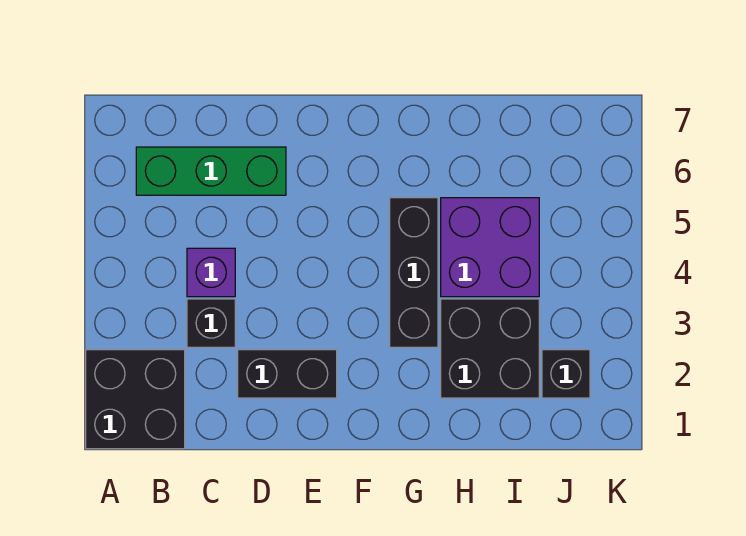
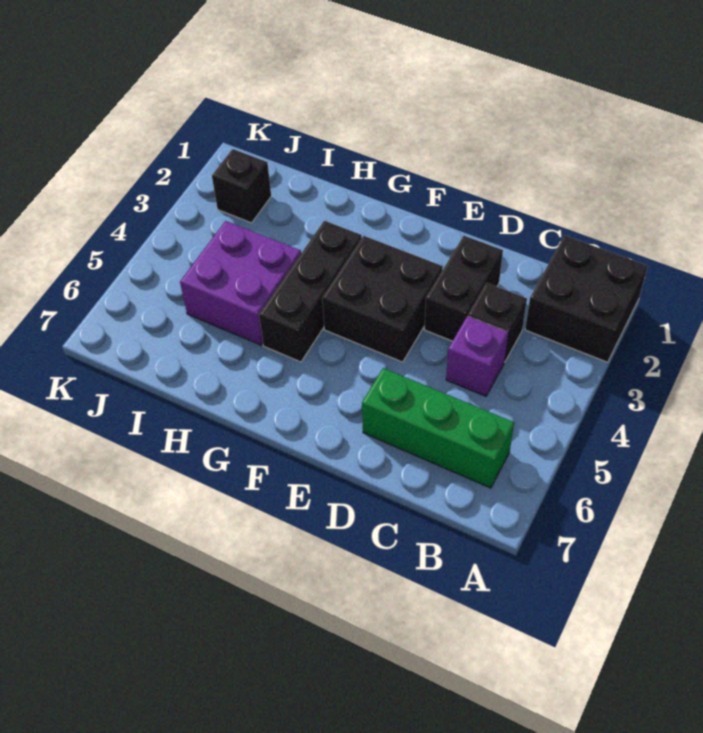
black 1x2 brick [238,350,337,398] -> black 1x2 brick turned to [425,236,503,341]
black 2x2 brick [441,299,539,398] -> black 2x2 brick moved to [322,236,443,362]

